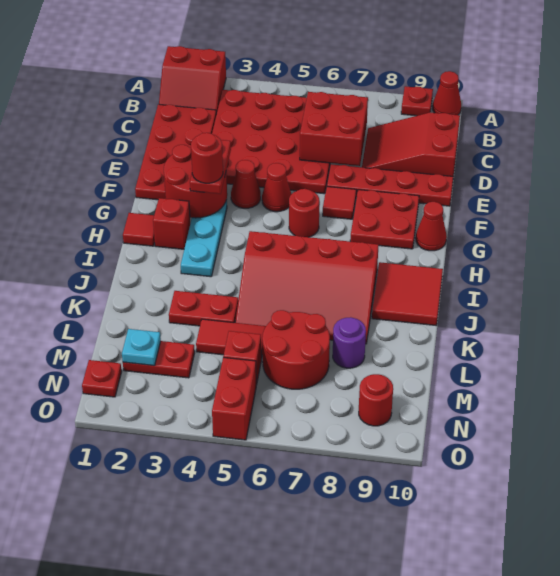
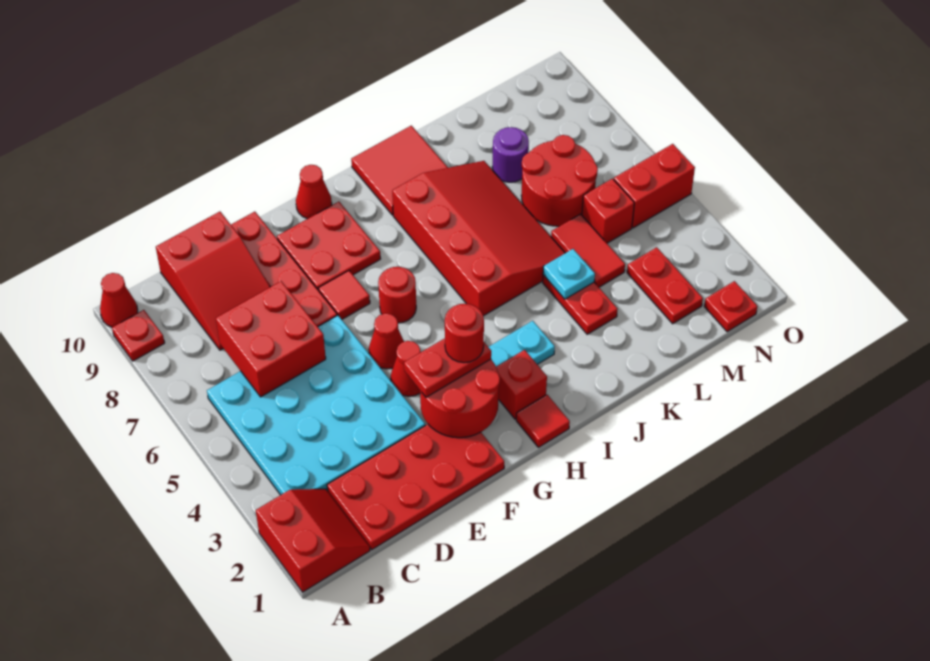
red 4x4 plate [212,90,330,194] -> cyan 4x4 plate [207,315,425,495]
cyan 1x1 plate [122,329,161,366] -> cyan 1x1 plate moved to [543,249,595,299]
red 1x1 round brick [359,374,393,426] -> none

